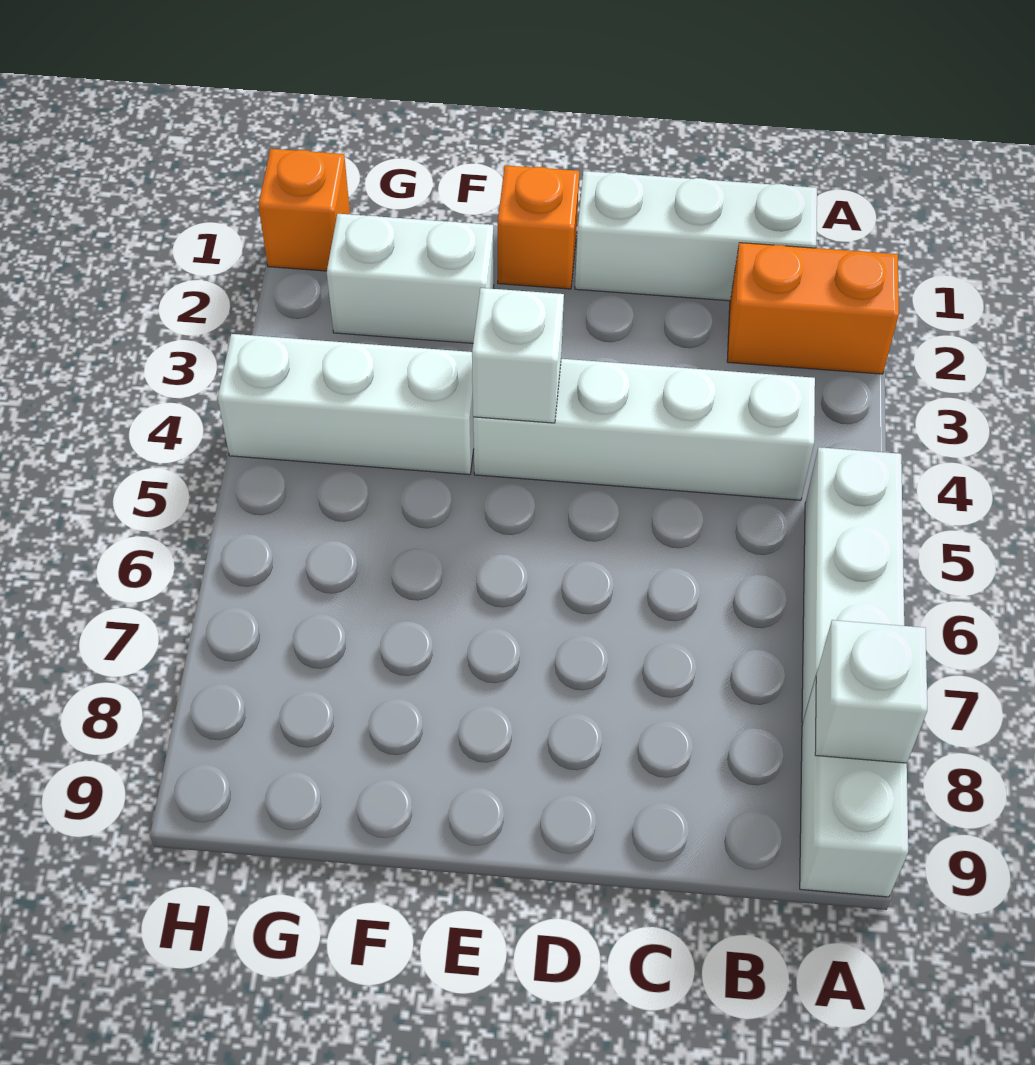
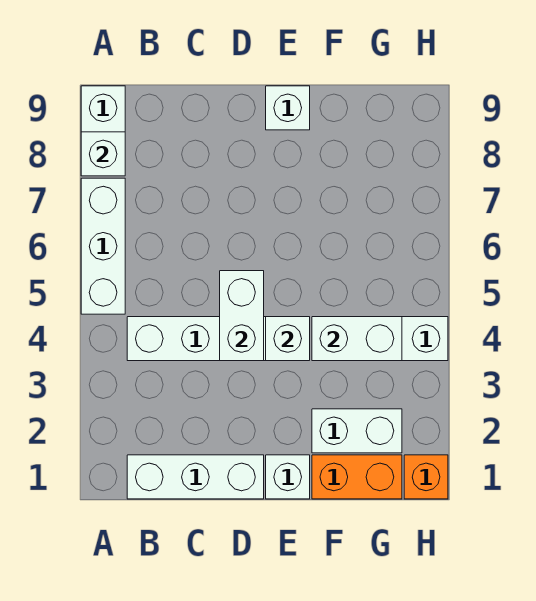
orange 1x2 brick [727,243,899,374] -> orange 1x2 brick moved to [312,455,402,499]
none -> white 1x2 brick [220,271,264,361]
orange 1x1 brick [498,165,579,289] -> white 1x1 brick [266,455,310,499]
none -> white 1x1 brick [266,86,310,130]
none -> white 1x2 brick [312,317,402,361]

